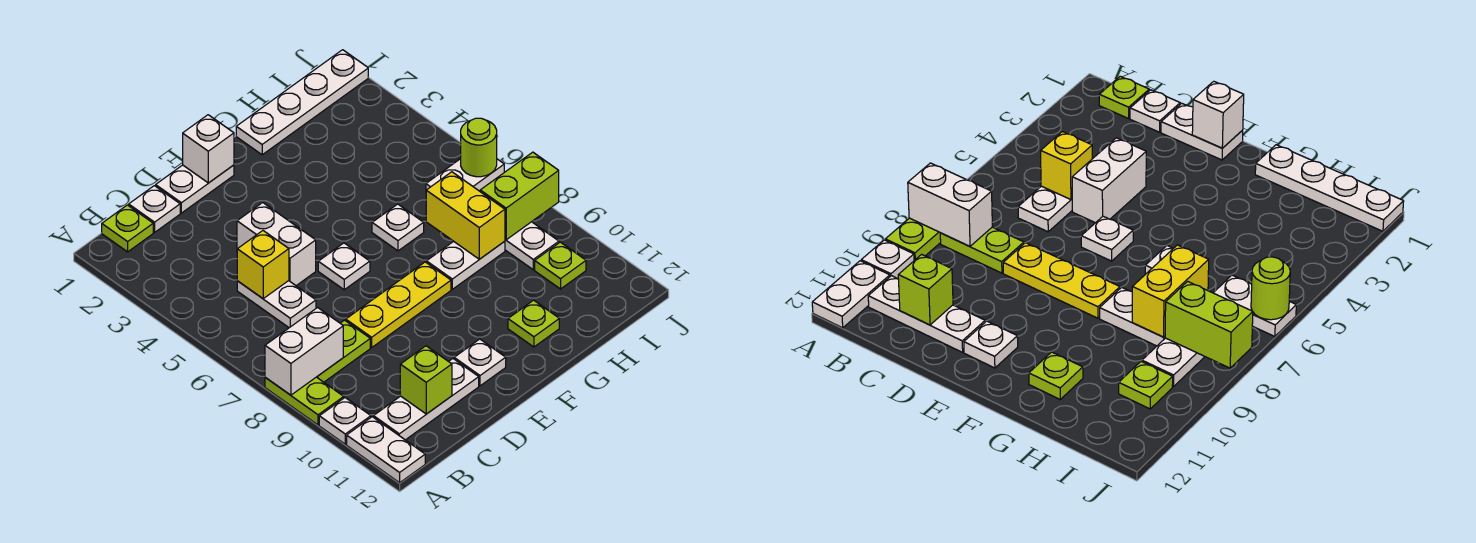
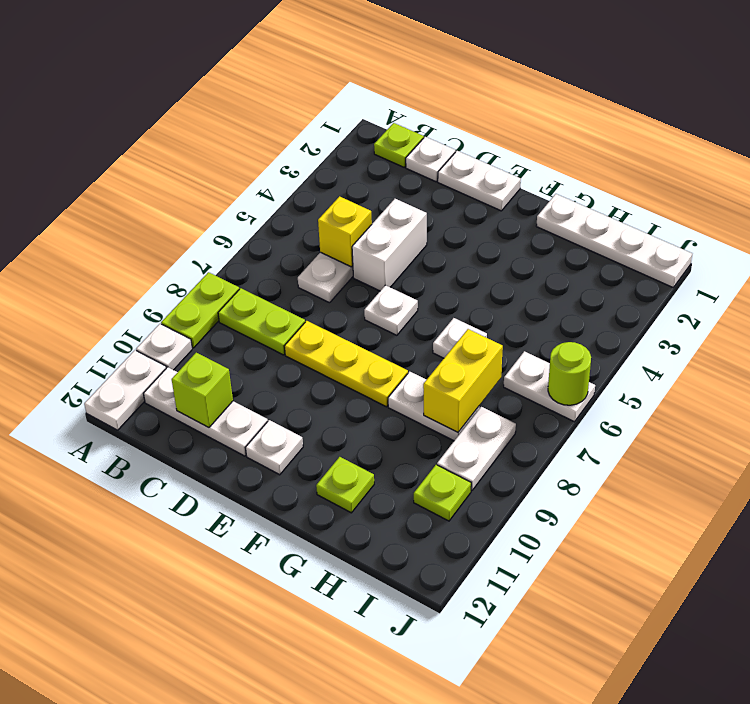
white 1x2 brick [265,308,343,395] -> none
white 1x1 brick [183,115,234,183] -> none
lime 1x2 brick [480,152,559,240] -> none

